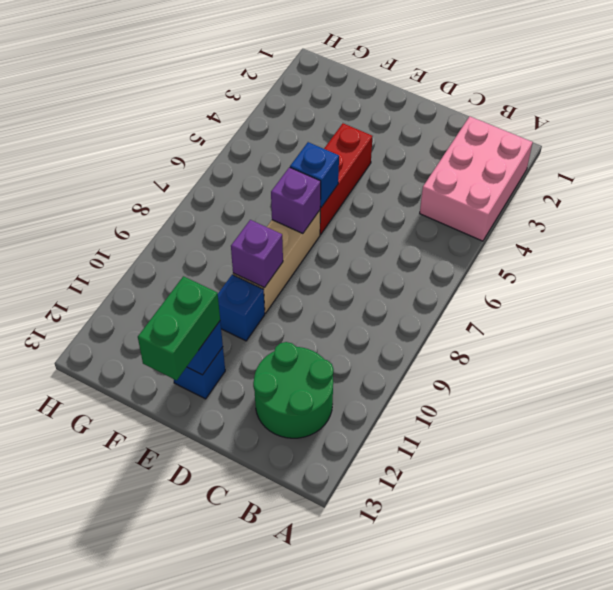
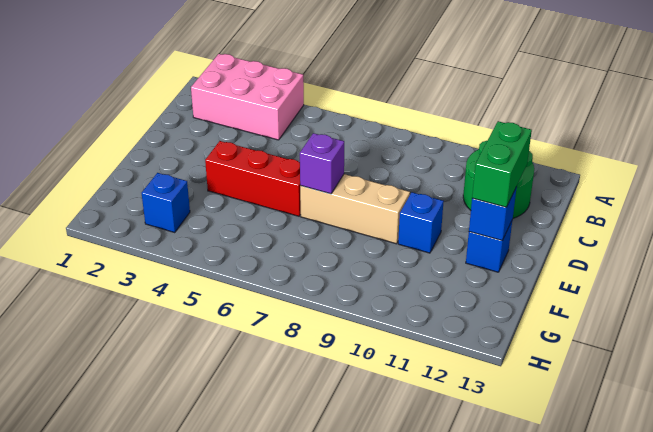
blue 1x1 brick [290,142,339,208] -> blue 1x1 brick moved to [142,173,190,232]
purple 1x1 brick [231,220,283,288] -> none
green 1x2 brick [138,276,220,380] -> green 1x2 brick turned to [472,121,532,207]

